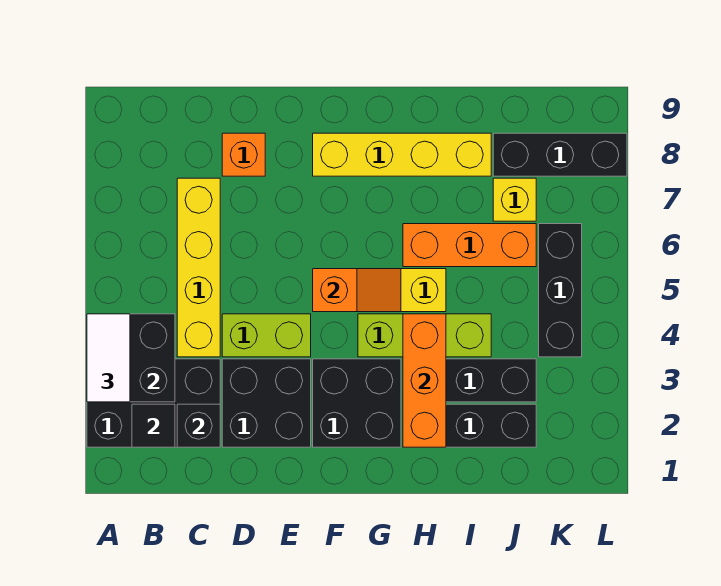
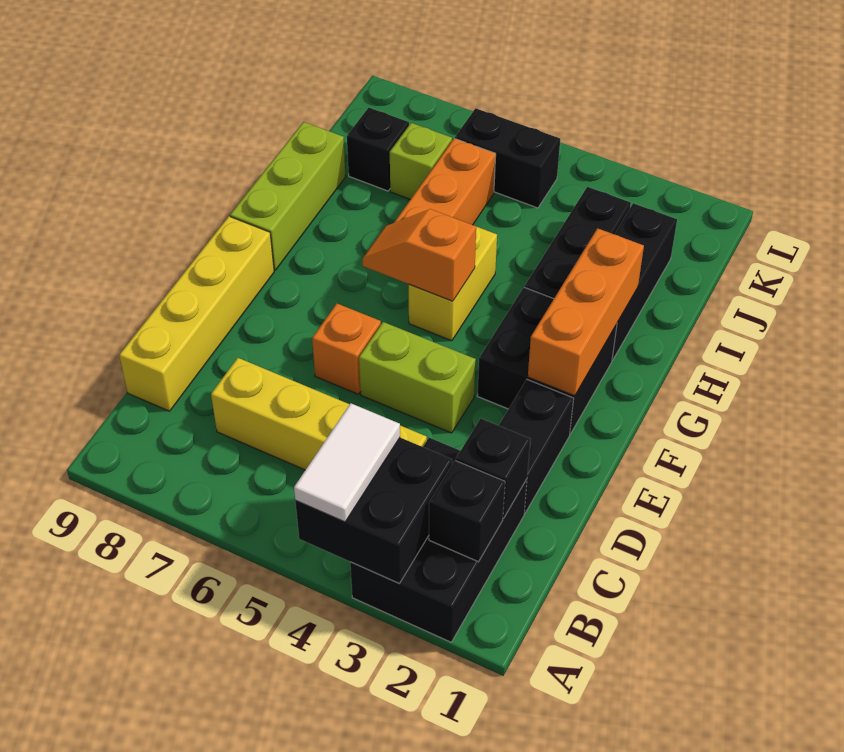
white 1x2 tile [87,314,130,402] -> white 1x2 tile turned to [294,403,400,522]
black 1x1 tile [132,404,175,447] -> black 1x1 brick [429,461,505,562]
black 2x2 brick [222,359,311,447] -> black 1x2 brick [499,380,574,513]
lime 1x2 brick [222,314,311,357] -> lime 1x2 brick turned to [359,322,476,433]
orange 1x1 brick [222,133,265,176] -> orange 1x1 brick moved to [312,304,381,394]
orange 1x2 slope [313,269,401,312] -> orange 1x2 slope turned to [363,209,476,301]
yellow 1x4 brick [313,133,491,176] -> yellow 1x4 brick moved to [119,216,274,411]
lime 1x3 brick [358,314,491,357] -> lime 1x3 brick moved to [230,122,346,270]
orange 1x3 brick [403,314,446,447] -> orange 1x3 brick turned to [528,228,644,396]
yellow 1x1 brick [493,178,536,221] -> lime 1x1 brick [390,123,452,199]
black 1x3 brick [493,133,627,176] -> black 1x1 brick [347,108,409,191]
black 1x3 brick [539,224,582,357] -> black 1x2 brick [455,108,560,208]

